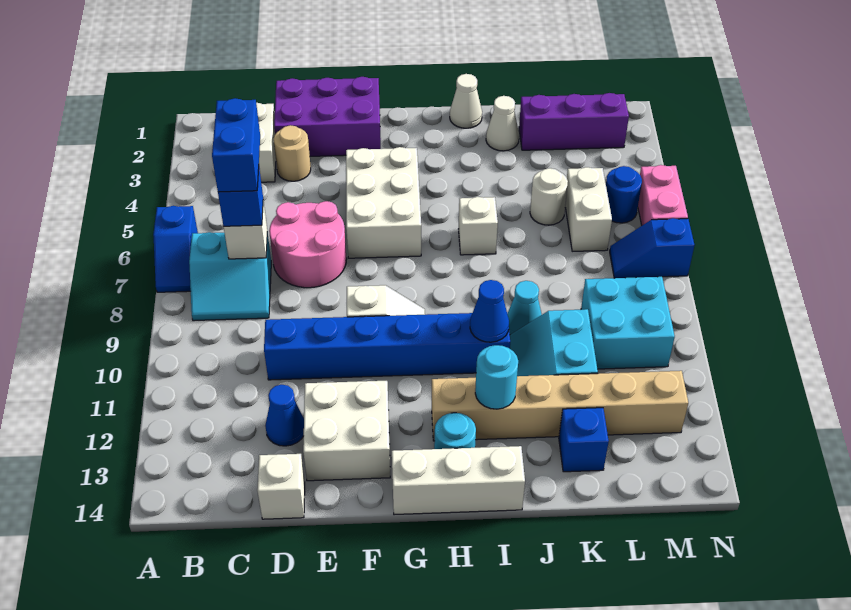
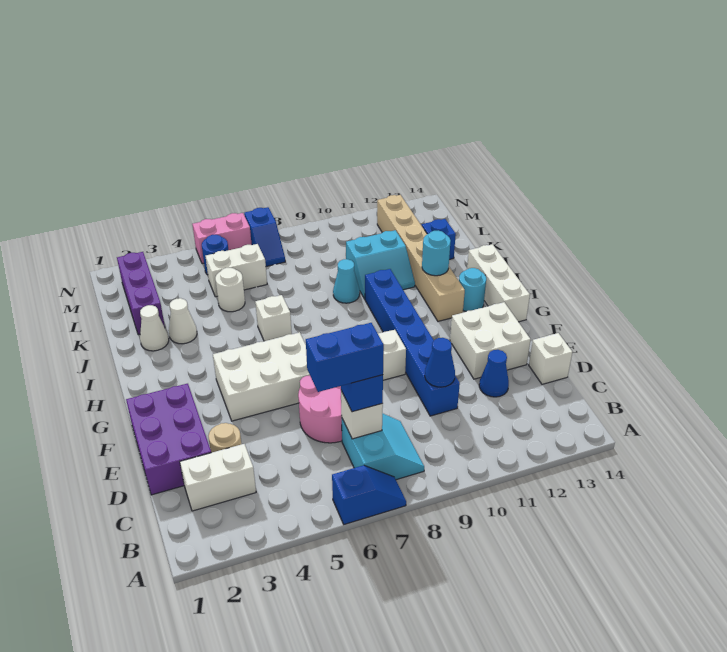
white 1x1 cone [450,74,482,128] -> white 1x1 cone moved to [169,298,197,344]
blue 1x1 cone [470,280,509,342] -> blue 1x1 cone moved to [425,338,455,387]
cyan 2x2 brick [581,277,675,369] -> none

